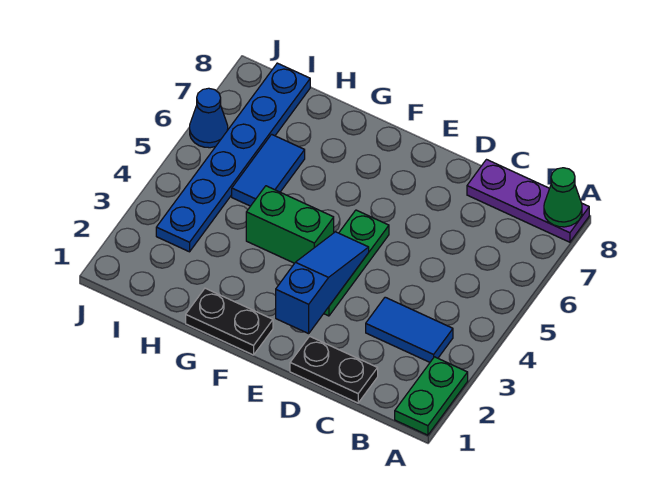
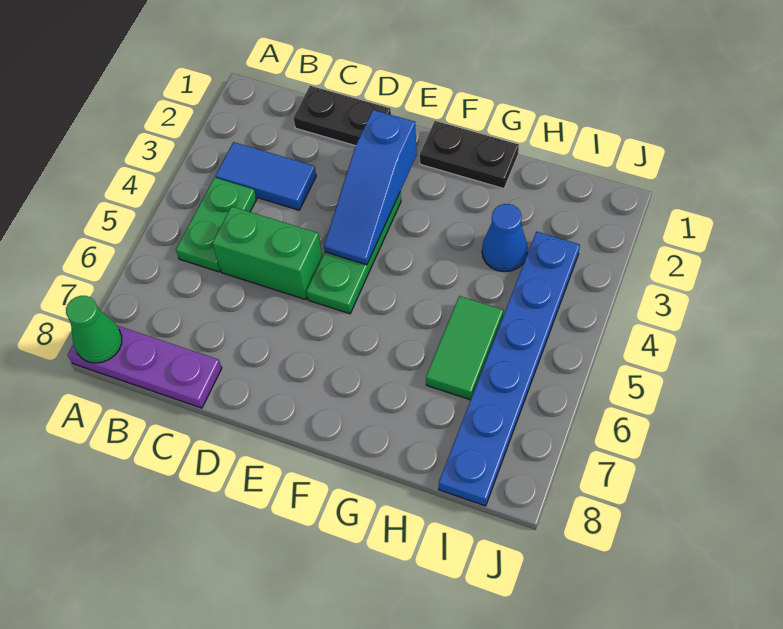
green 1x2 plate [395,357,468,435] -> green 1x2 plate moved to [176,178,257,272]
green 1x2 brick [246,186,334,263] -> green 1x2 brick moved to [212,206,322,300]
blue 1x2 tile [232,134,305,206] -> green 1x2 tile [426,296,503,400]
blue 1x1 cone [190,88,228,148] -> blue 1x1 cone moved to [482,204,528,272]

